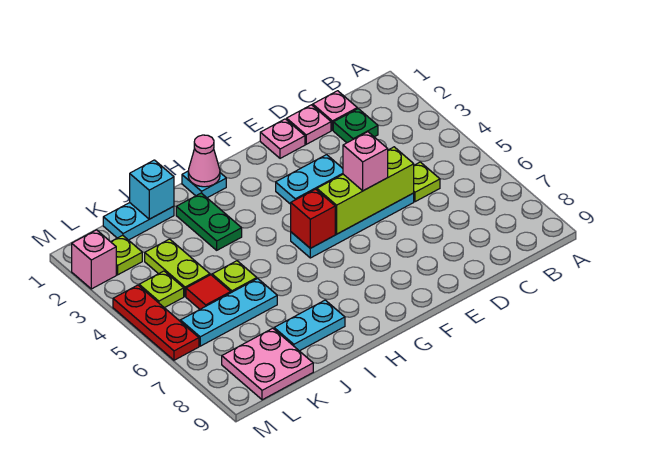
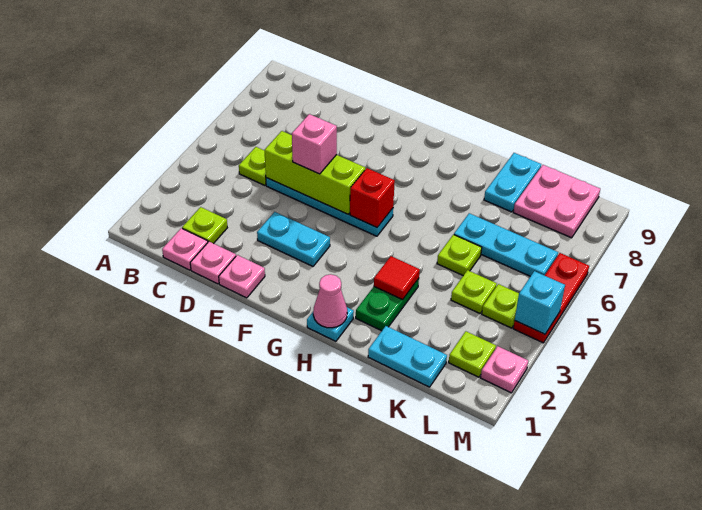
green 1x1 plate [333,109,378,143] -> lime 1x1 plate [182,207,227,244]
cyan 1x2 plate [274,300,345,351] -> cyan 1x2 plate turned to [484,153,541,212]
cyan 1x1 brick [130,160,174,219] -> cyan 1x1 brick moved to [515,271,565,334]
lime 1x2 plate [145,239,210,296] -> lime 1x1 plate [451,270,497,313]
red 1x1 tile [186,275,231,309] -> red 1x1 tile moved to [374,256,420,300]
pink 1x1 brick [72,230,116,289] -> pink 1x1 plate [481,346,528,393]

